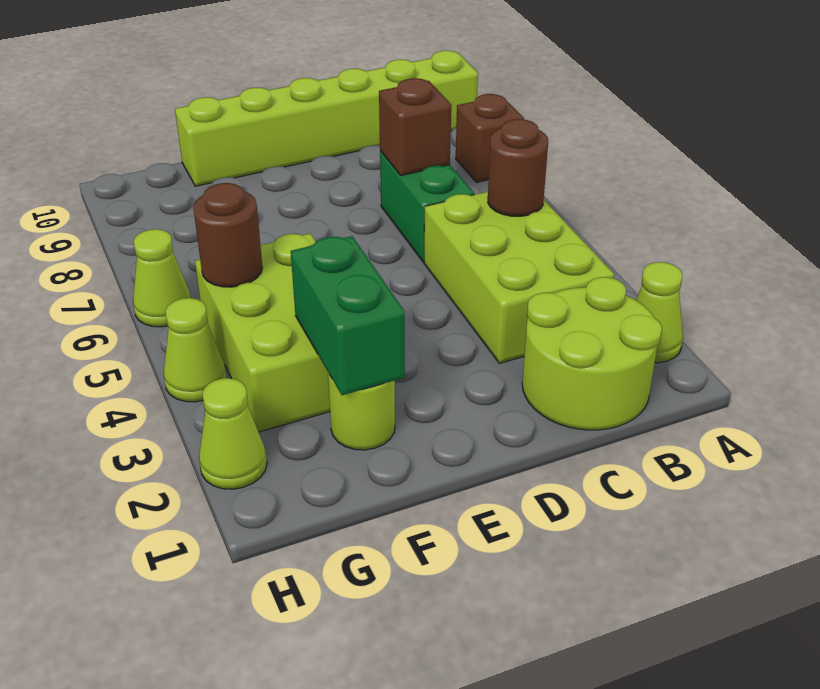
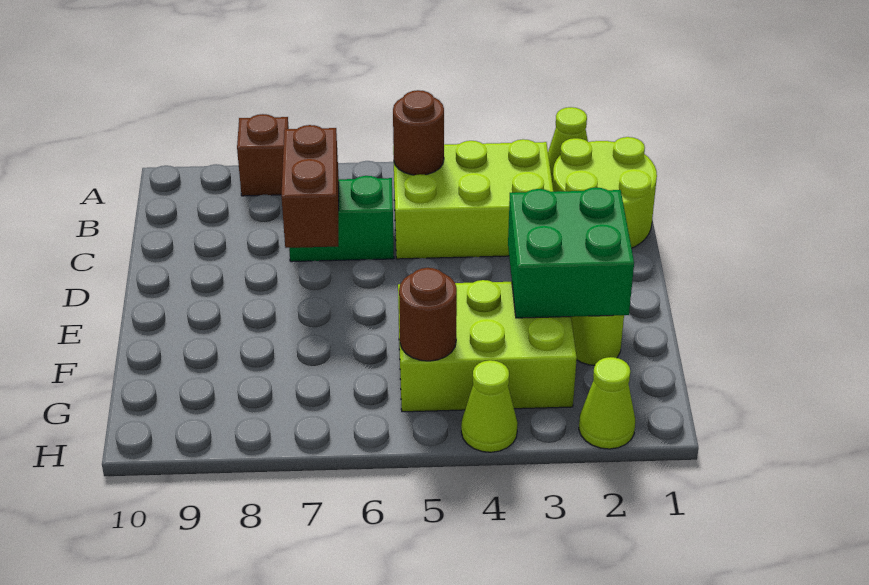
lime 1x6 brick [175,51,478,186] -> none
brown 1x1 brick [379,78,451,176] -> brown 1x2 brick [281,125,339,248]
green 1x2 brick [291,236,405,395] -> green 2x2 brick [508,187,634,318]
lime 1x1 cone [133,229,191,327] -> none

